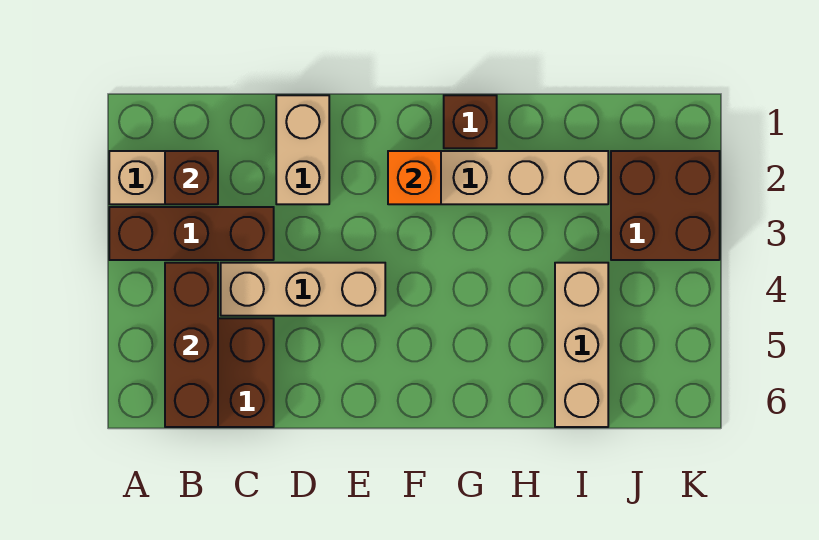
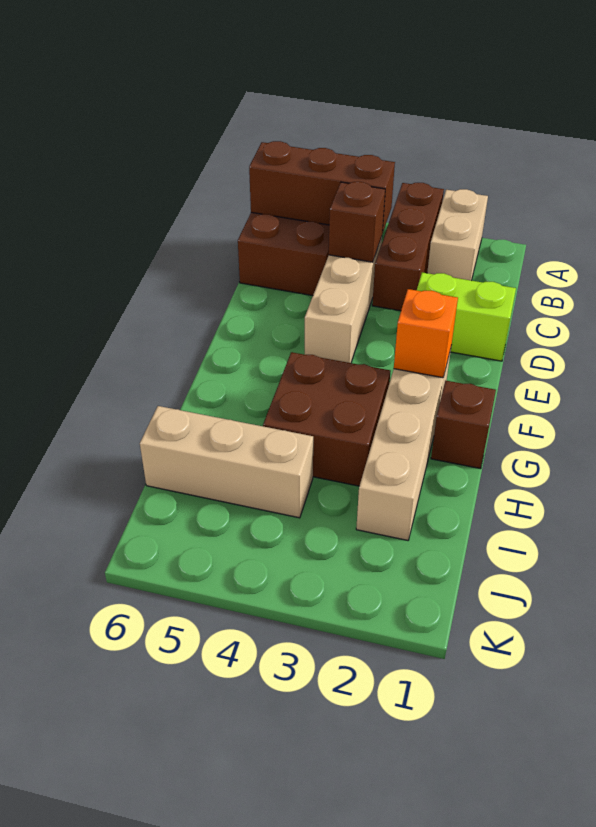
brown 1x1 brick [165,151,218,204] -> brown 1x1 brick moved to [329,182,385,262]
tan 1x2 brick [276,95,329,204] -> lime 1x2 brick [417,272,516,361]
brown 2x2 brick [611,151,720,260] -> brown 2x2 brick moved to [263,352,390,486]

